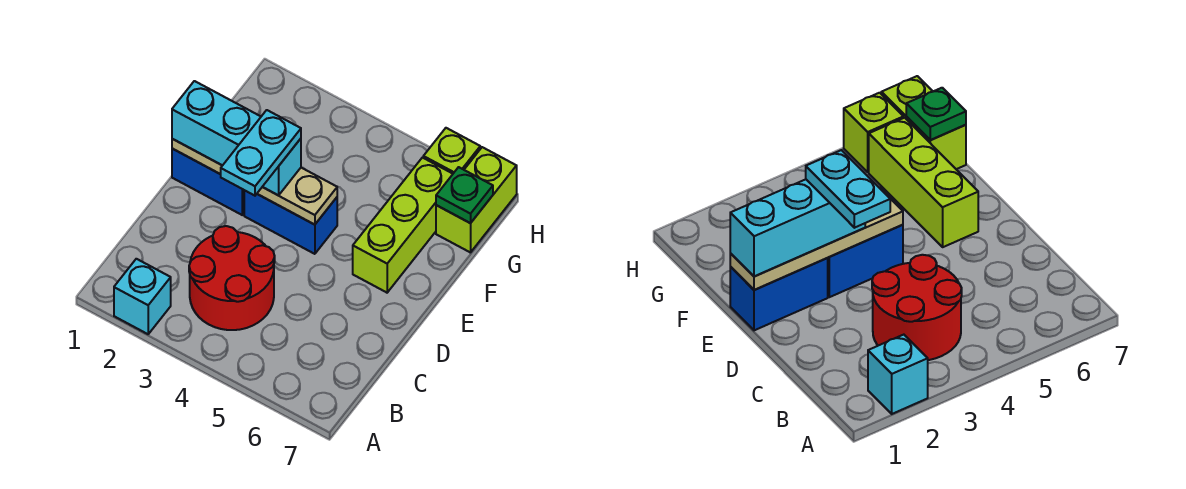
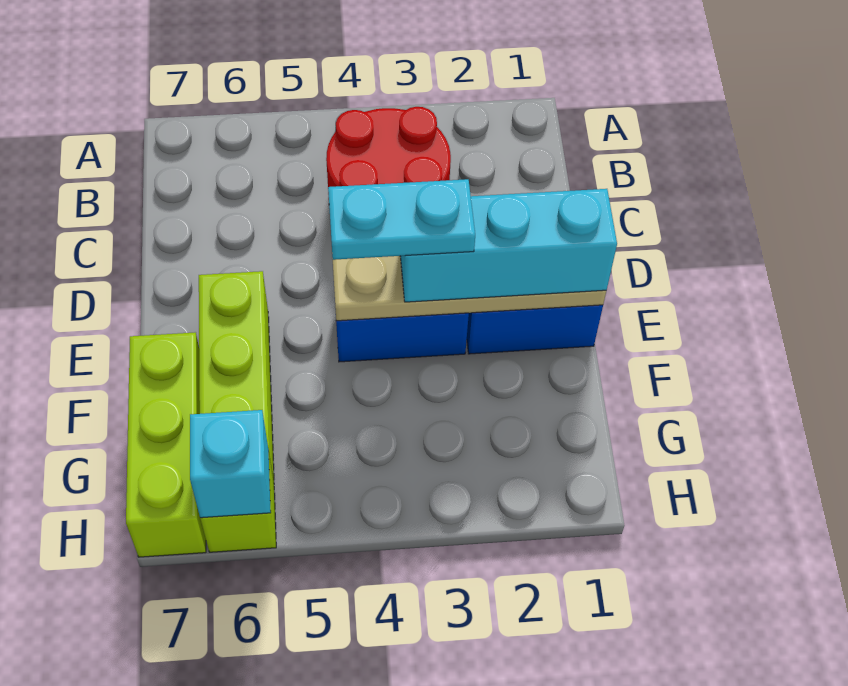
cyan 1x1 brick [114,259,171,334] -> cyan 1x1 brick moved to [190,410,271,518]
cyan 1x2 plate [221,110,301,196] -> cyan 1x2 plate turned to [328,179,475,260]
lime 1x2 brick [436,147,517,253] -> lime 1x3 brick [126,332,206,557]
green 1x1 plate [436,167,493,223] -> none

